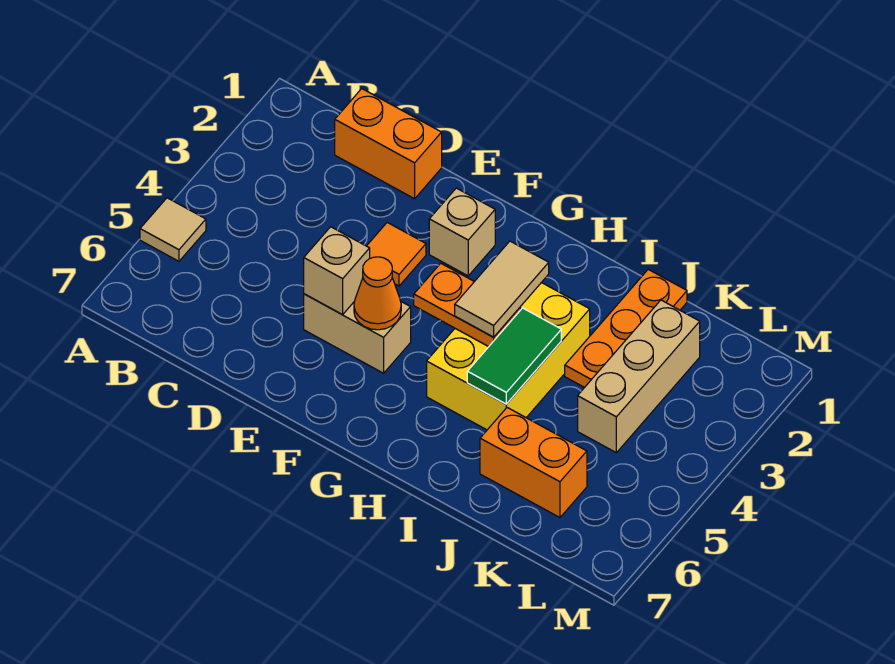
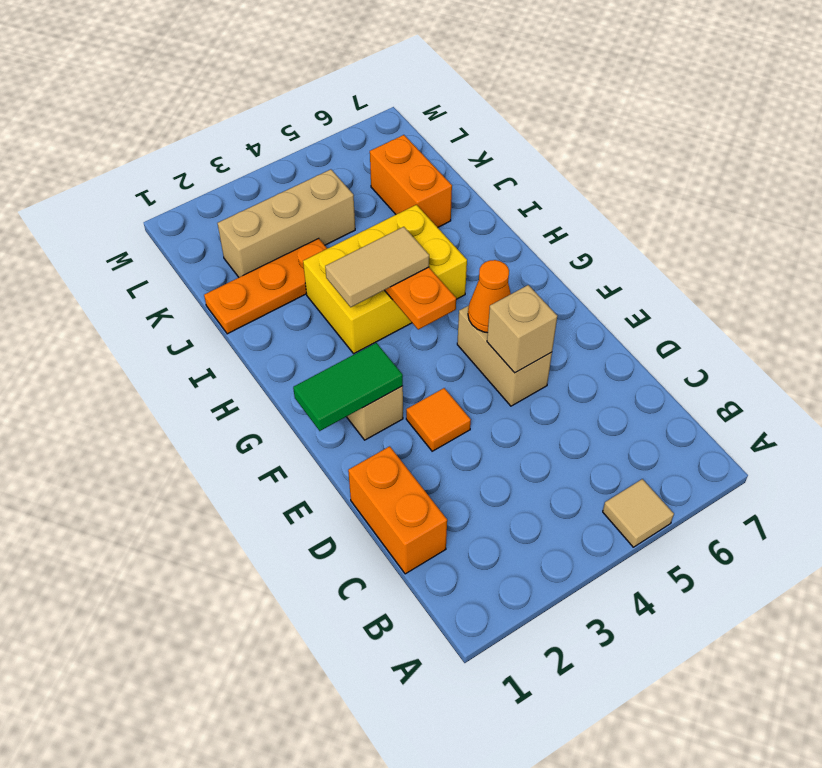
green 1x2 tile [467,308,561,404] -> green 1x2 tile moved to [293,343,403,431]

